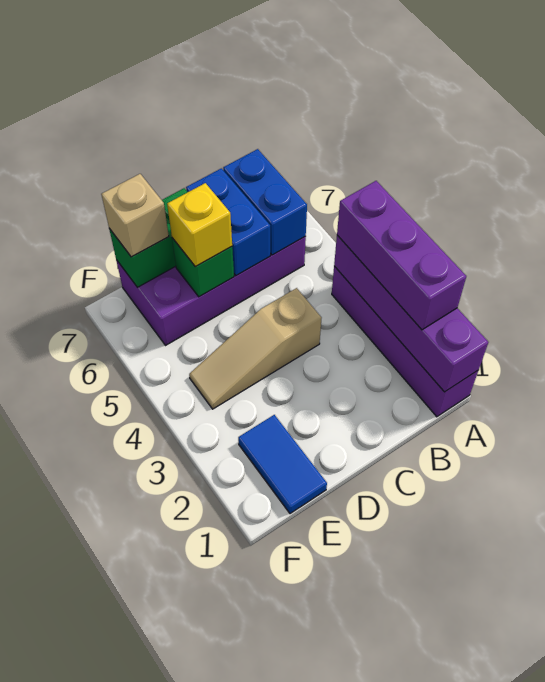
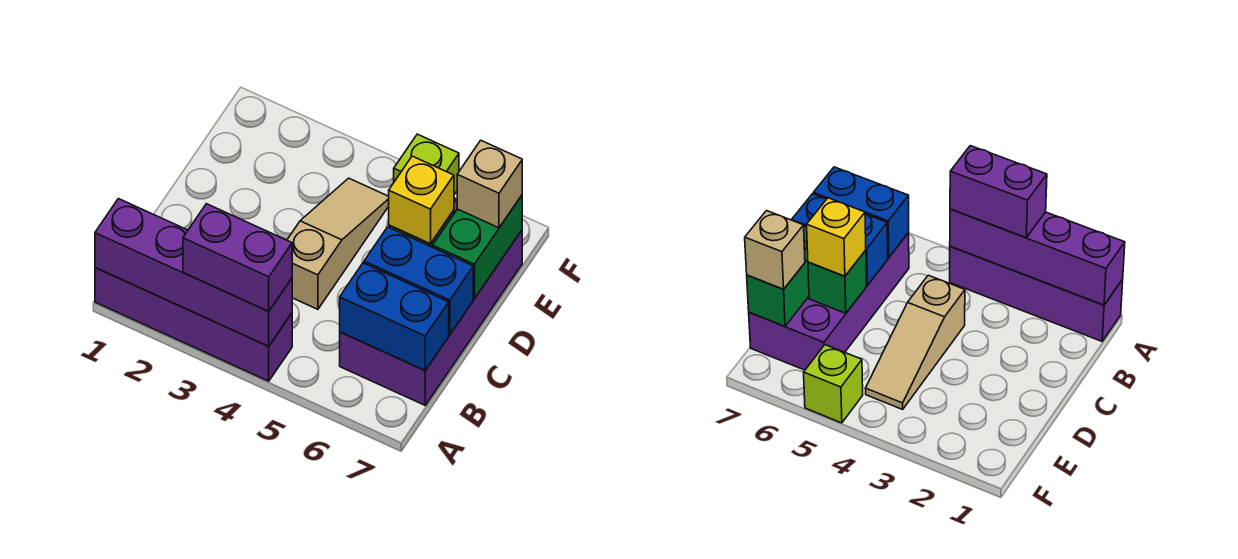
purple 1x3 brick [337,181,466,330] -> purple 1x2 brick [183,204,292,311]
blue 1x2 tile [238,415,327,514] -> none
none -> lime 1x1 brick [394,134,459,194]

